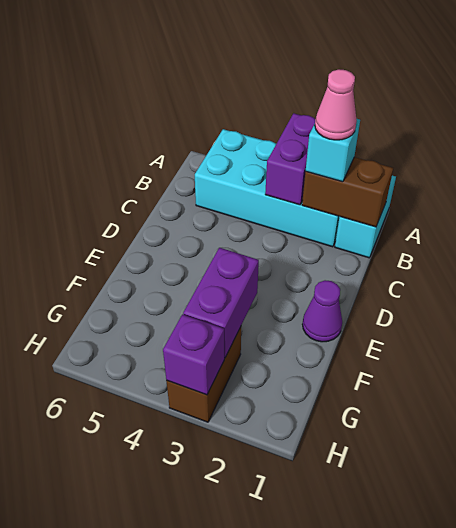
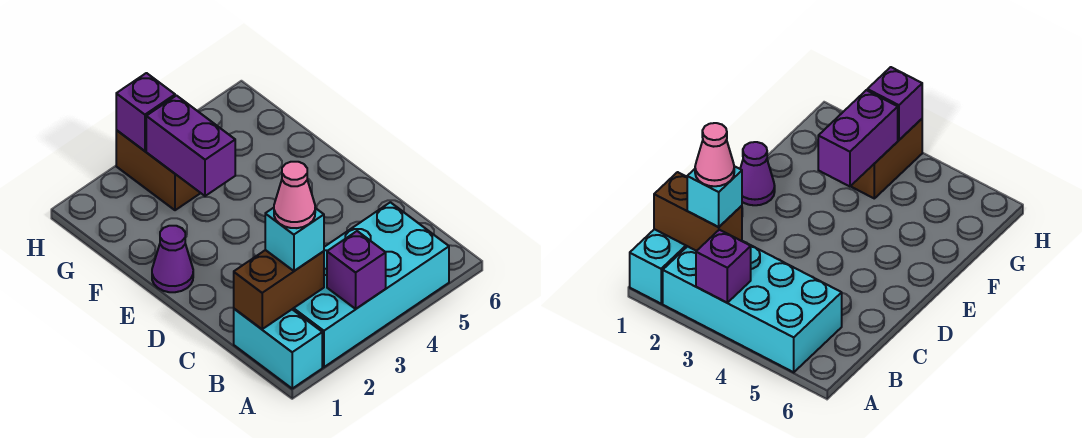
purple 1x2 brick [265,113,315,205] -> purple 1x1 brick [327,231,386,309]

